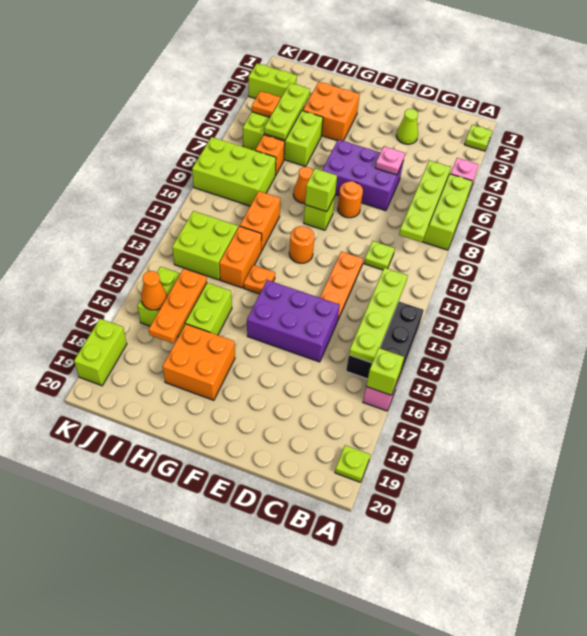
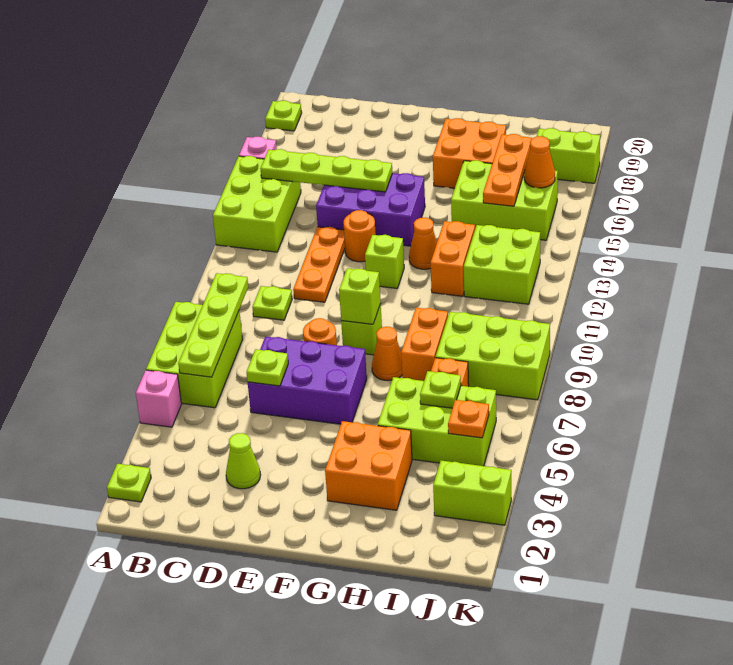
black 2x3 brick [346,301,424,387] -> lime 2x3 brick [213,156,301,252]
lime 1x1 brick [366,348,404,395] -> lime 1x1 brick moved to [365,235,404,288]
lime 1x4 plate [349,268,408,363] -> lime 1x4 plate turned to [260,149,392,192]
pink 1x1 plate [375,147,405,175] -> lime 1x1 plate [247,349,288,386]
orange 1x1 round brick [289,226,314,263] -> orange 1x1 round brick moved to [344,210,376,262]
orange 1x1 plate [244,265,275,294] -> orange 1x1 cone [409,218,437,269]
orange 1x2 brick [240,191,280,251] -> orange 1x2 brick moved to [401,308,448,381]
lime 1x3 plate [264,83,310,140] -> lime 1x1 plate [420,371,461,408]
lime 1x2 brick [74,319,127,386] -> lime 1x2 brick turned to [537,128,600,183]

